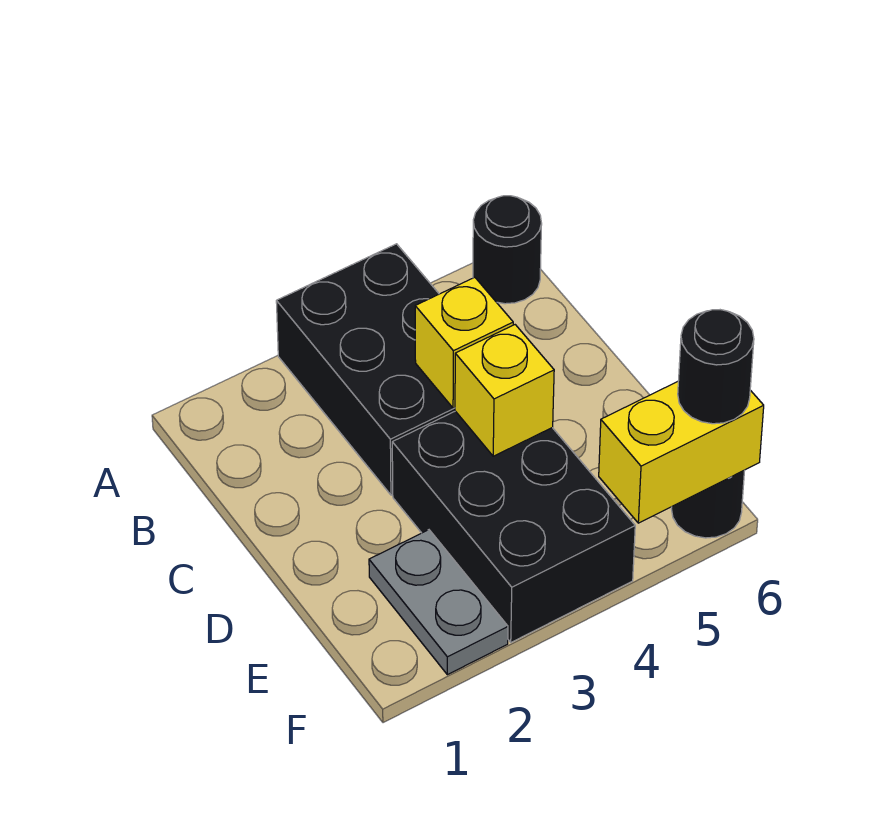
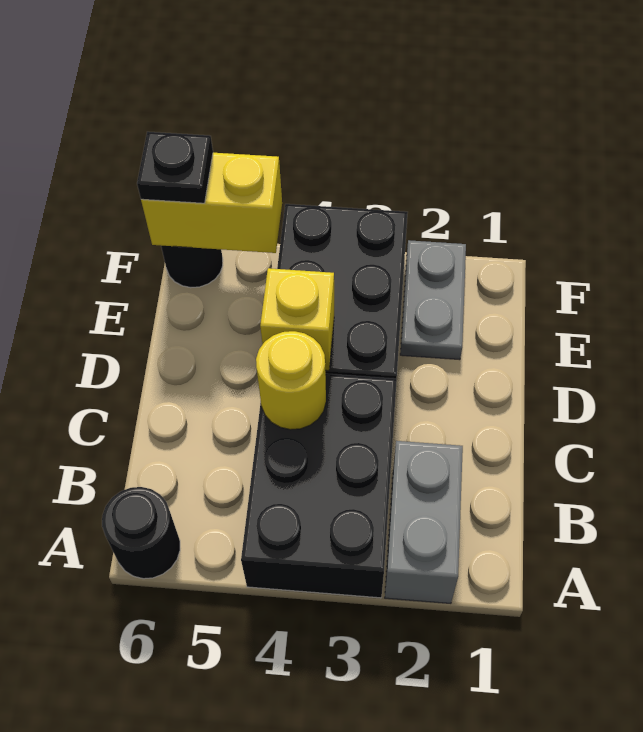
none -> grey 1x2 brick [385,441,463,603]
yellow 1x1 brick [415,277,513,408] -> yellow 1x1 round brick [256,331,326,430]
black 1x1 round brick [678,310,754,424] -> black 1x1 plate [137,132,213,203]

